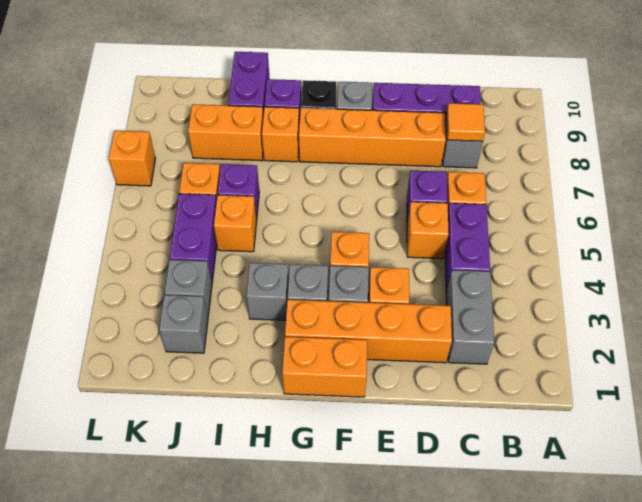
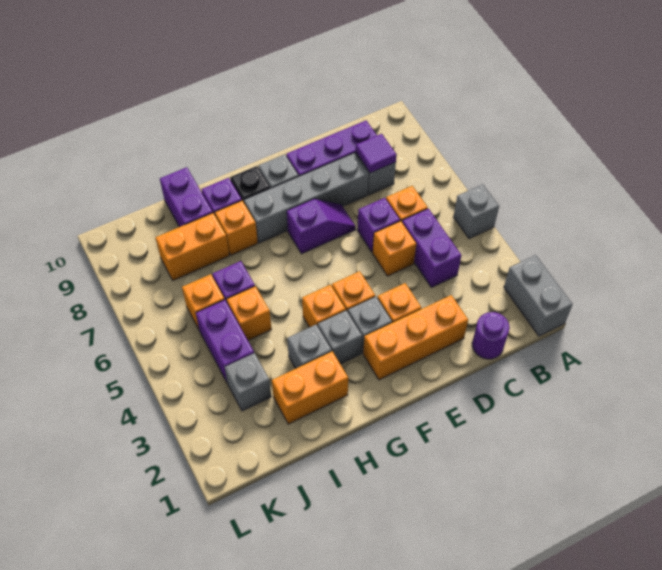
none -> purple 1x1 round brick [472,312,510,359]
grey 1x2 brick [446,270,494,364] -> grey 1x2 brick moved to [504,255,573,336]
orange 1x1 tile [447,103,485,141] -> purple 1x1 tile [356,134,397,173]
orange 1x4 brick [285,300,452,363] -> orange 1x3 brick [363,295,468,380]
orange 1x4 brick [299,108,446,167] -> grey 1x4 brick [244,153,369,243]
none -> purple 1x2 slope [287,199,356,254]
orange 1x2 brick [282,337,367,397] -> orange 1x2 brick moved to [272,351,348,424]
grey 1x1 brick [159,295,208,353] -> grey 1x1 brick moved to [454,184,499,239]
orange 1x1 brick [109,131,156,186] -> orange 1x1 brick moved to [302,285,346,327]

